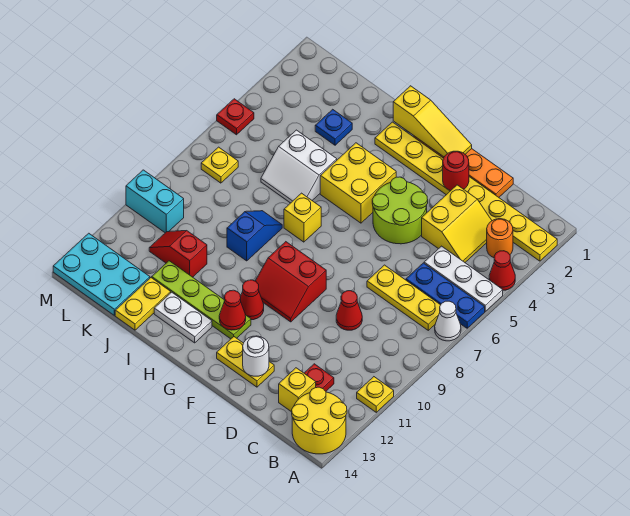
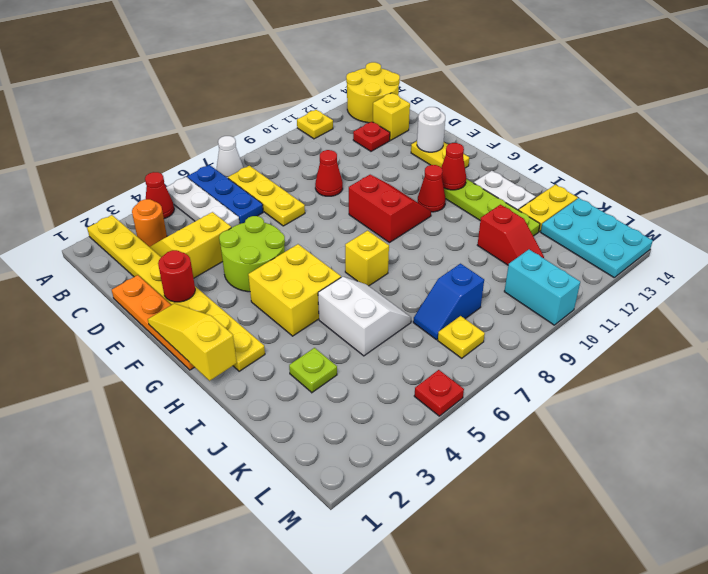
blue 1x2 slope [227,211,282,261] -> blue 1x2 slope moved to [413,264,484,340]
blue 1x1 plate [315,109,352,145] -> lime 1x1 plate [289,348,337,393]

